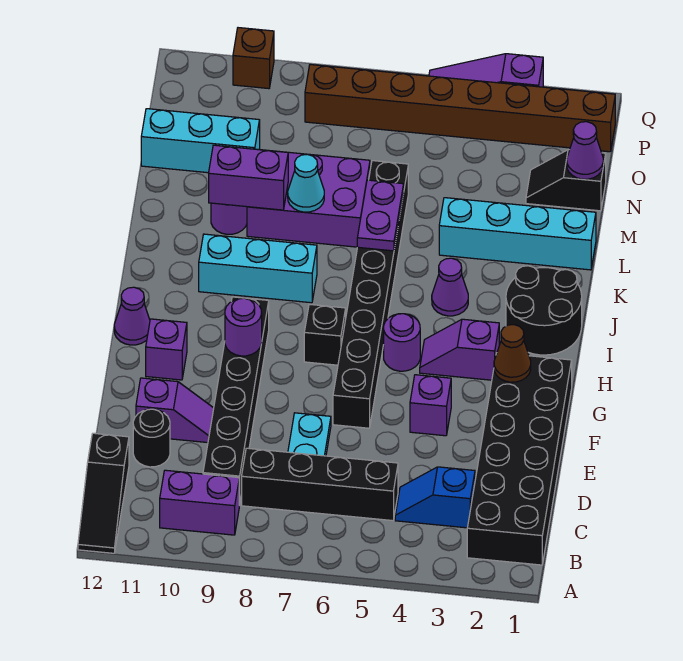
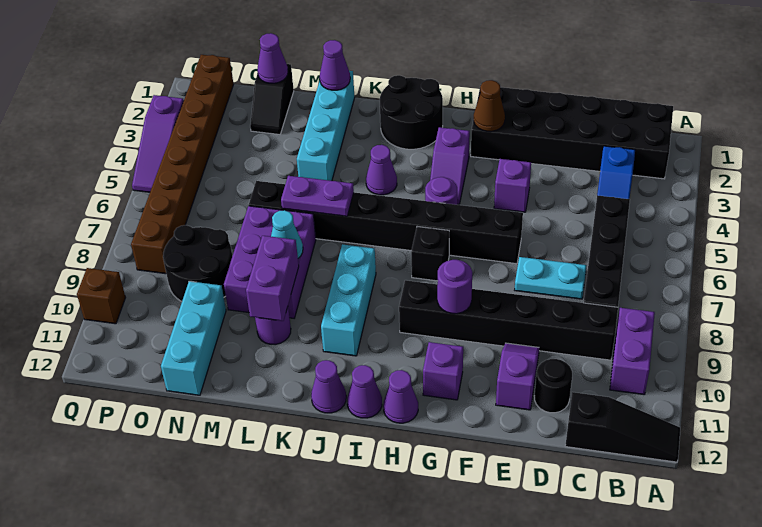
none -> purple 1x1 cone [347,365,382,418]
none -> purple 1x1 cone [311,360,346,413]
none -> purple 1x1 cone [320,40,350,90]
none -> black 2x2 round brick [163,225,232,301]

